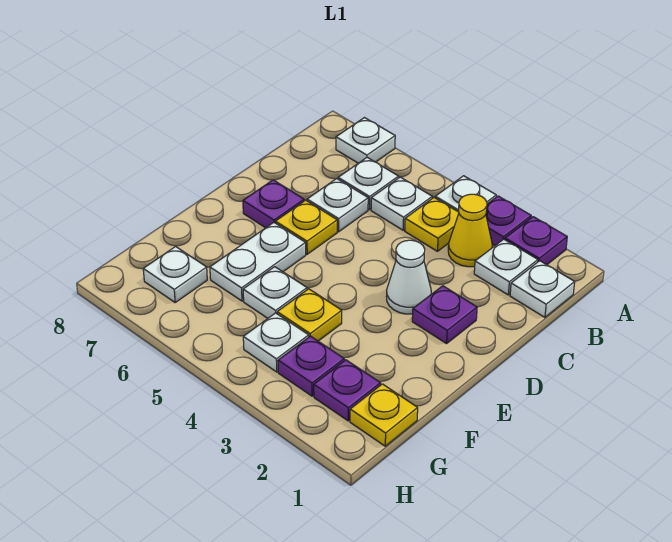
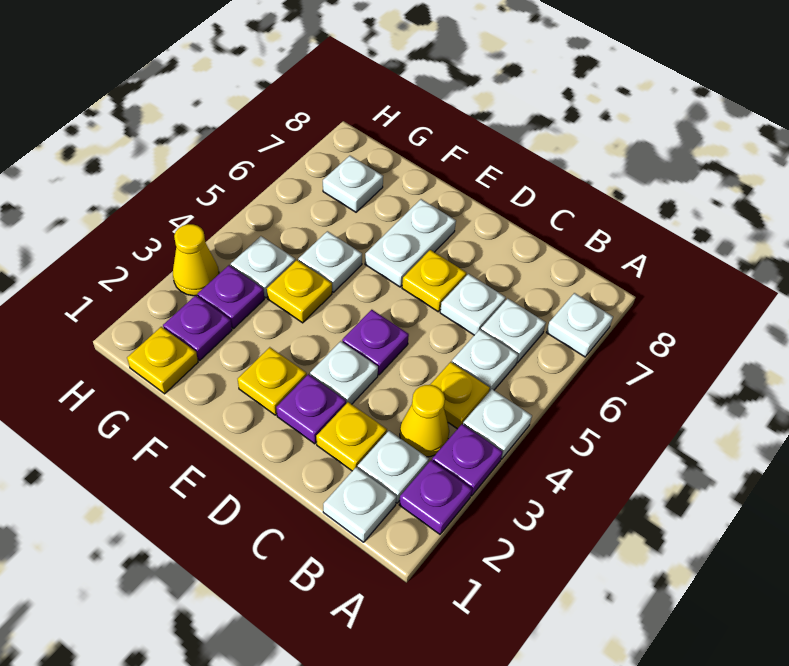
none -> yellow 1x1 plate [316,402,387,471]
white 1x1 cone [387,240,431,314] -> white 1x1 plate [310,341,378,404]
purple 1x1 plate [243,180,304,228] -> purple 1x1 plate moved to [342,310,409,375]
none -> yellow 1x1 plate [238,347,307,415]
white 1x2 plate [210,223,306,301] -> white 1x2 plate turned to [365,199,456,287]
none -> yellow 1x1 cone [173,224,219,296]

